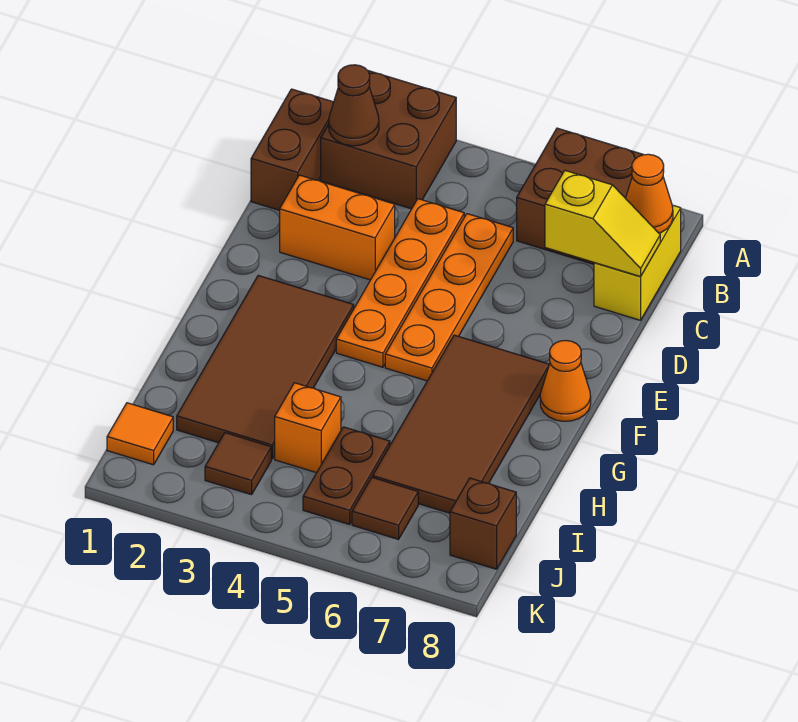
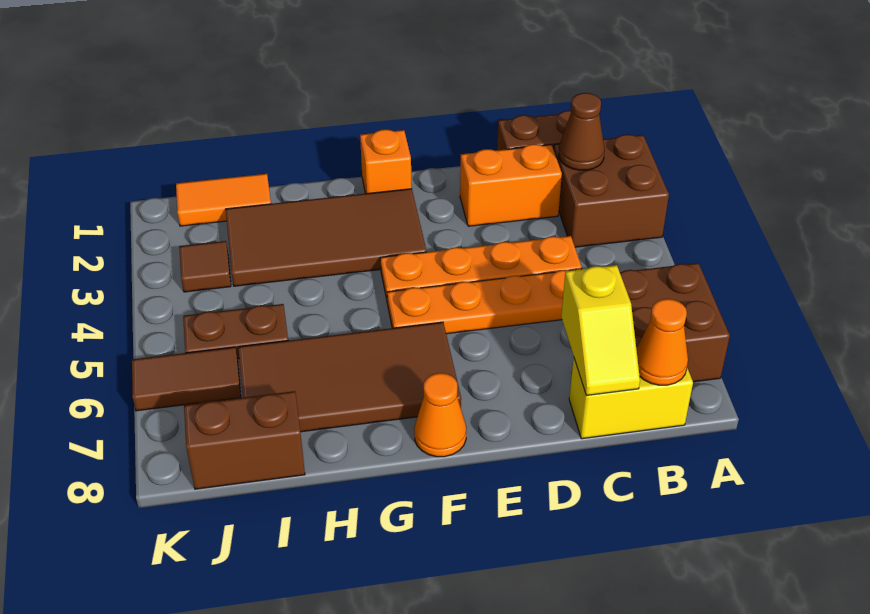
orange 1x2 brick [280,175,395,280] -> orange 1x2 brick turned to [460,144,562,226]
orange 1x1 brick [275,383,341,473] -> orange 1x1 brick moved to [360,129,412,194]
orange 1x1 tile [107,403,173,465] -> orange 1x2 tile [176,174,271,226]
brown 1x1 tile [352,477,418,539] -> brown 1x2 tile [132,347,241,411]
brown 1x1 brick [450,478,516,569] -> brown 1x2 brick [184,391,305,489]

